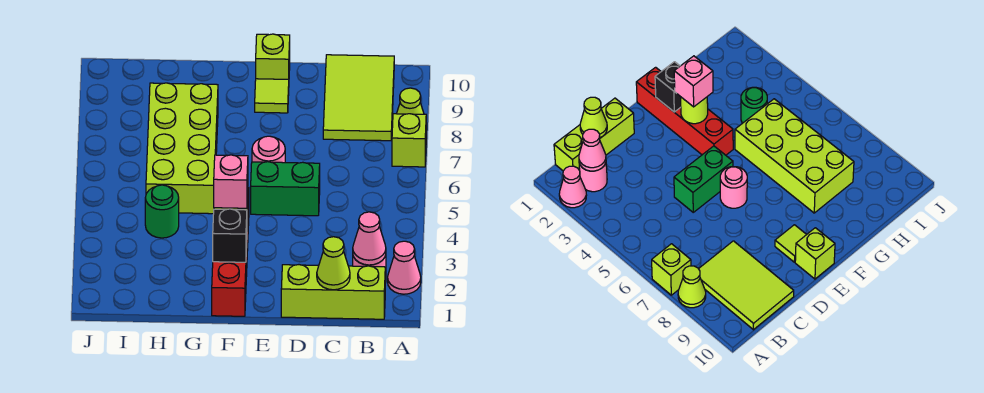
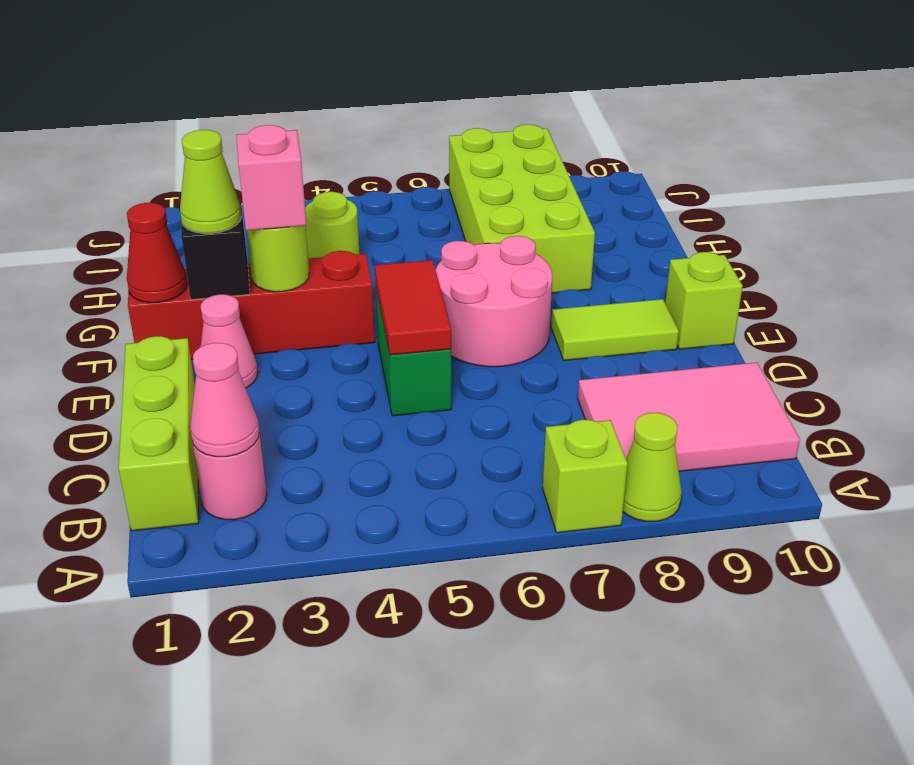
pink 1x1 cone [388,241,421,294] -> pink 1x1 cone moved to [201,294,258,388]
lime 2x3 tile [323,55,394,141] -> pink 2x3 tile [578,362,800,471]
lime 1x1 cone [317,237,350,290] -> lime 1x1 cone moved to [180,130,242,234]
none -> red 1x2 tile [375,260,451,355]
pink 1x1 round brick [252,136,285,163] -> pink 2x2 round brick [436,236,552,367]
lime 1x1 tile [255,79,289,113] -> lime 1x2 tile [551,299,679,360]
none -> red 1x1 cone [127,203,187,303]
lime 2x4 brick [146,83,218,214] -> lime 2x4 brick turned to [449,125,595,293]
green 1x1 round brick [145,185,179,238] -> lime 1x1 round brick [305,192,360,259]

